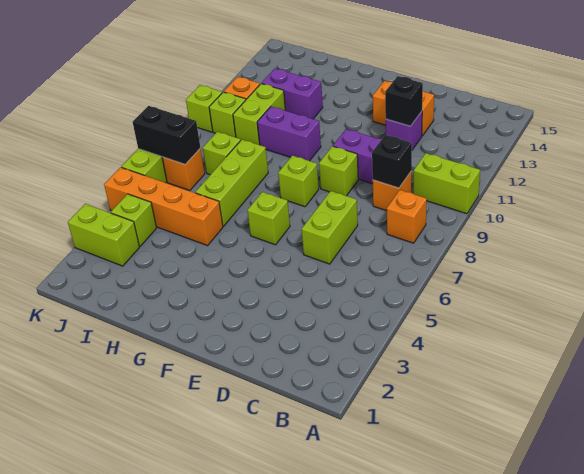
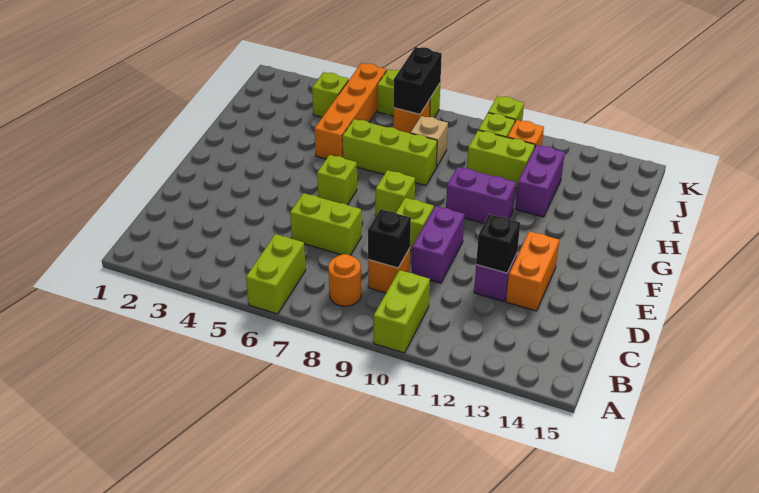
orange 1x1 brick [387,190,427,243] -> orange 1x1 round brick [328,254,361,306]
purple 1x2 brick [257,107,321,161] -> purple 1x2 brick turned to [446,167,516,223]
lime 1x1 brick [203,132,241,175] -> tan 1x1 brick [411,116,448,167]
lime 1x2 brick [68,204,140,266] -> lime 1x2 brick moved to [246,234,306,314]

